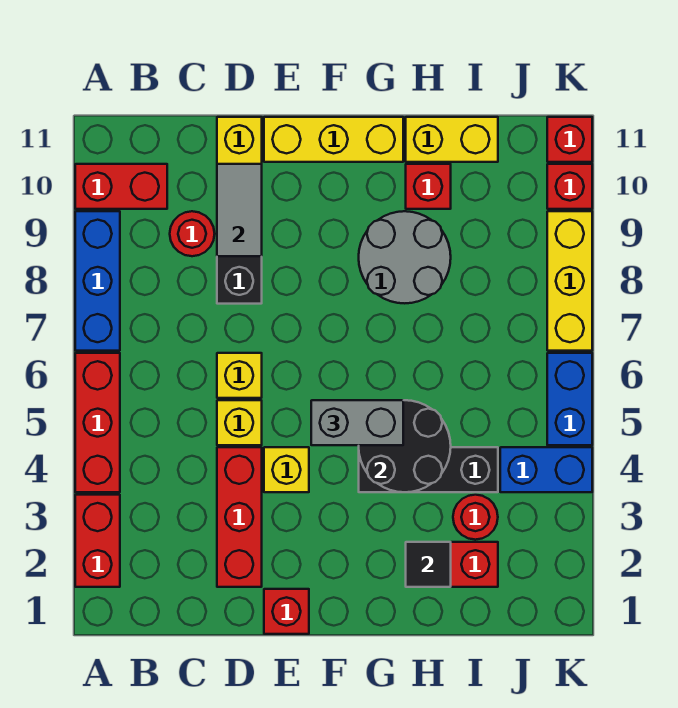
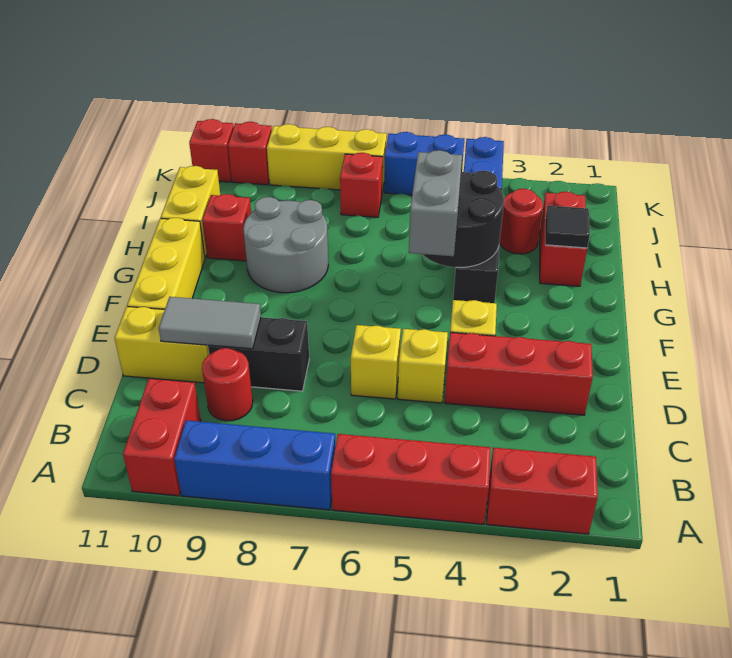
red 1x1 brick [264,589,309,634] -> red 1x1 brick moved to [340,153,383,217]

